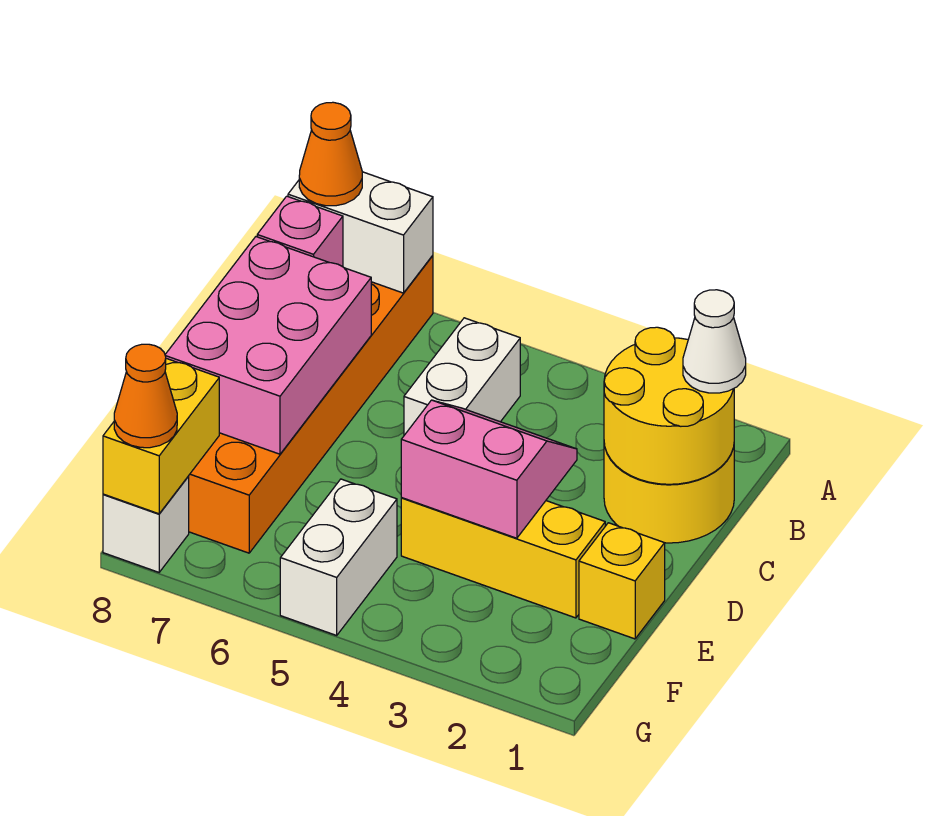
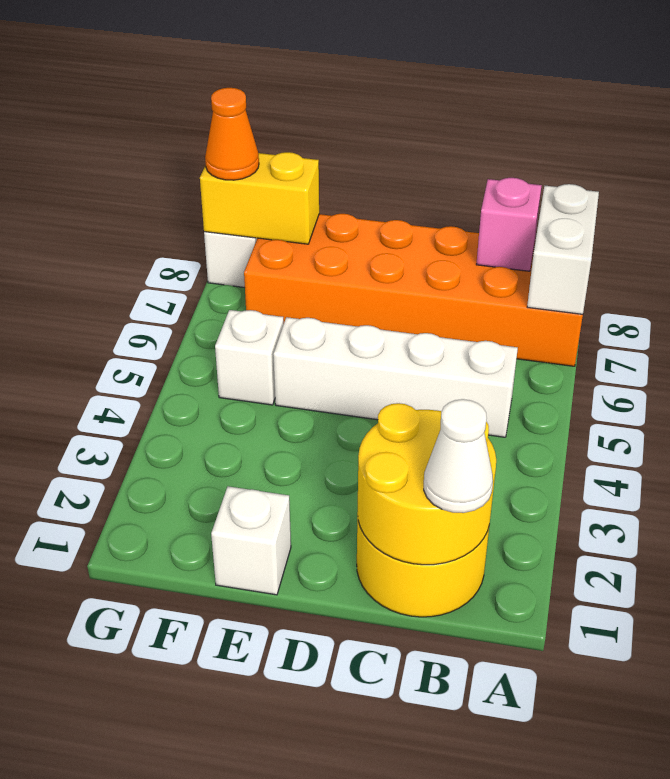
orange 1x1 cone [299,102,362,206] -> none
white 1x2 brick [404,318,520,435] -> white 1x4 brick [273,317,518,437]
pink 2x3 brick [165,237,371,454] -> none
pink 2x2 slope [401,400,577,538] -> none
yellow 1x1 brick [579,523,665,639] -> white 1x1 brick [211,486,291,595]
yellow 1x3 brick [401,498,605,618] -> none
white 1x2 brick [280,479,397,635] -> white 1x1 brick [215,310,284,405]

